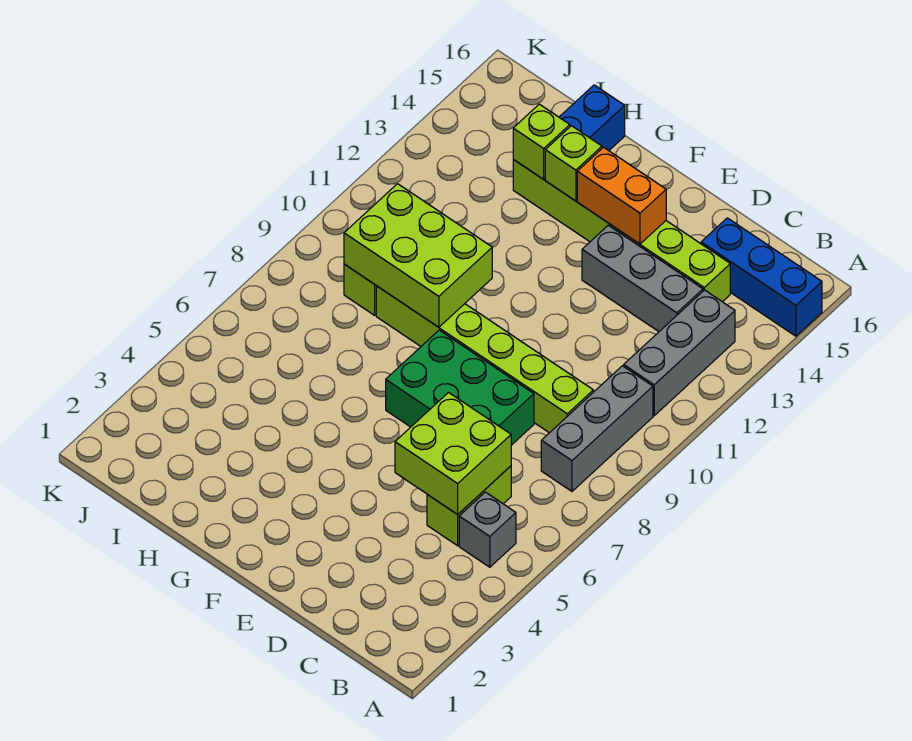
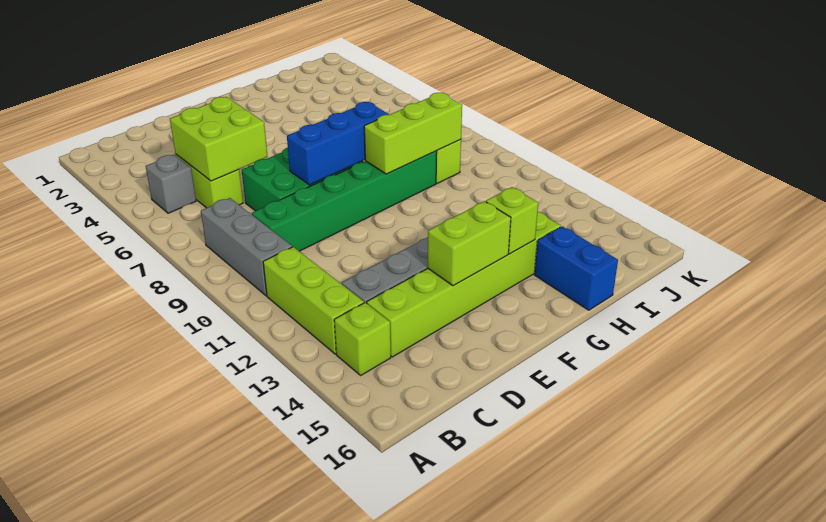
blue 1x3 brick [701,218,822,336] -> blue 1x3 brick moved to [287,102,389,185]
grey 1x3 brick [624,290,735,416] -> lime 1x3 brick [263,247,364,354]
lime 1x6 brick [376,286,593,433] -> green 1x6 brick [252,151,437,251]
orange 1x2 brick [577,147,666,244] -> lime 1x2 brick [428,201,511,286]
lime 2x3 brick [344,184,492,327] -> lime 1x3 brick [364,93,462,174]
lime 1x1 brick [513,104,570,179] -> lime 1x1 brick moved to [334,303,391,375]

